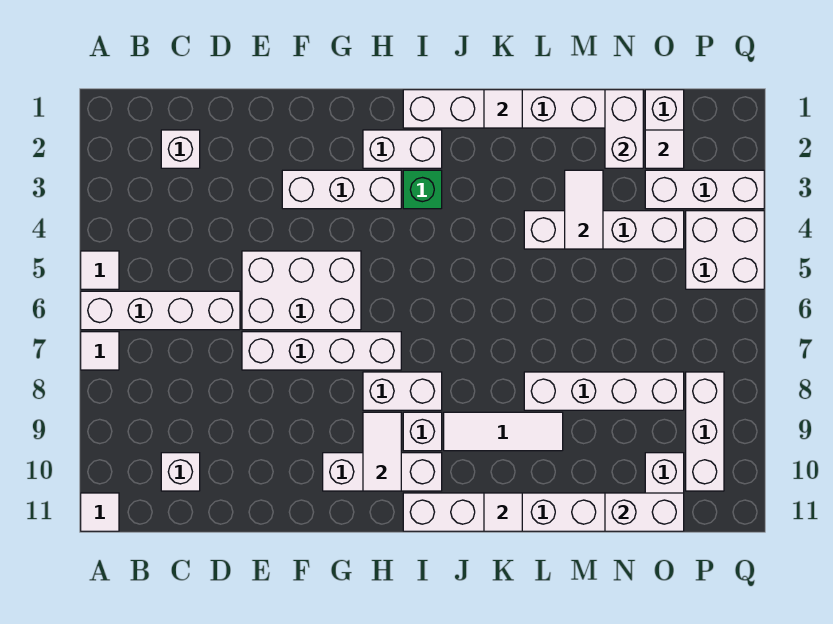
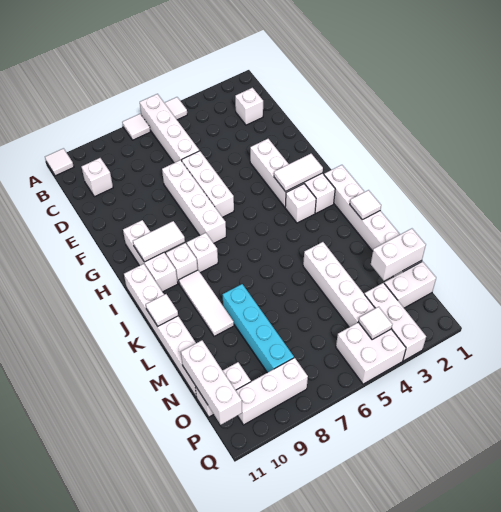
white 2x3 brick [242,251,361,330] -> white 1x3 brick [182,151,234,217]
white 1x2 brick [363,372,442,410] -> white 1x1 brick [187,233,218,273]
green 1x1 brick [403,170,442,209] -> white 1x1 brick [285,184,316,223]
white 1x4 brick [524,372,684,410] -> cyan 1x4 brick [223,284,294,373]
white 1x2 tile [565,170,603,249] -> white 1x2 tile moved to [274,154,323,192]
white 1x2 brick [605,493,684,531] -> white 1x3 brick [181,340,242,425]
white 1x1 tile [645,130,684,168] -> white 1x1 tile moved to [358,307,392,340]

